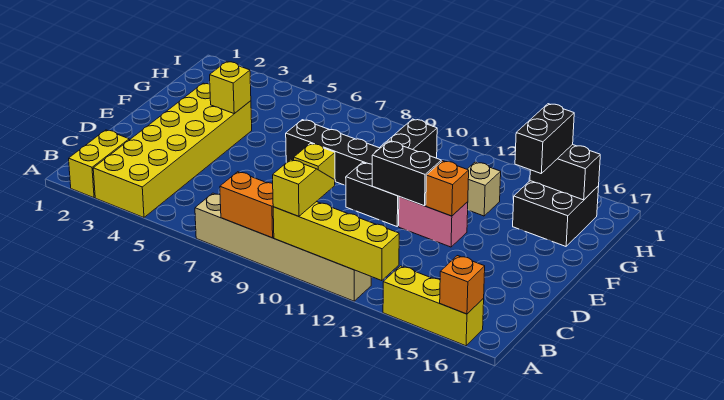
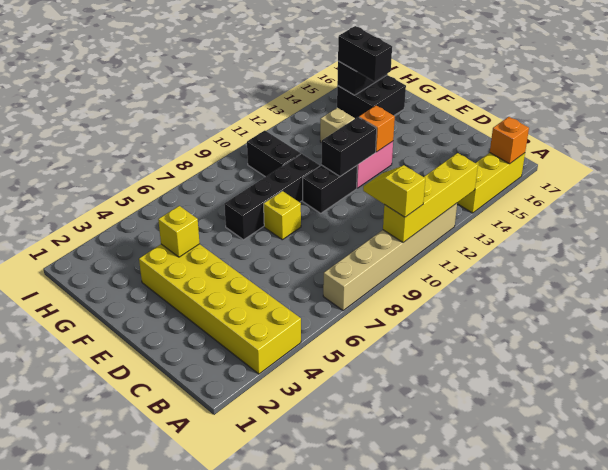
yellow 1x2 brick [69,130,129,198] -> none
orange 1x2 brick [220,172,274,238] -> none

